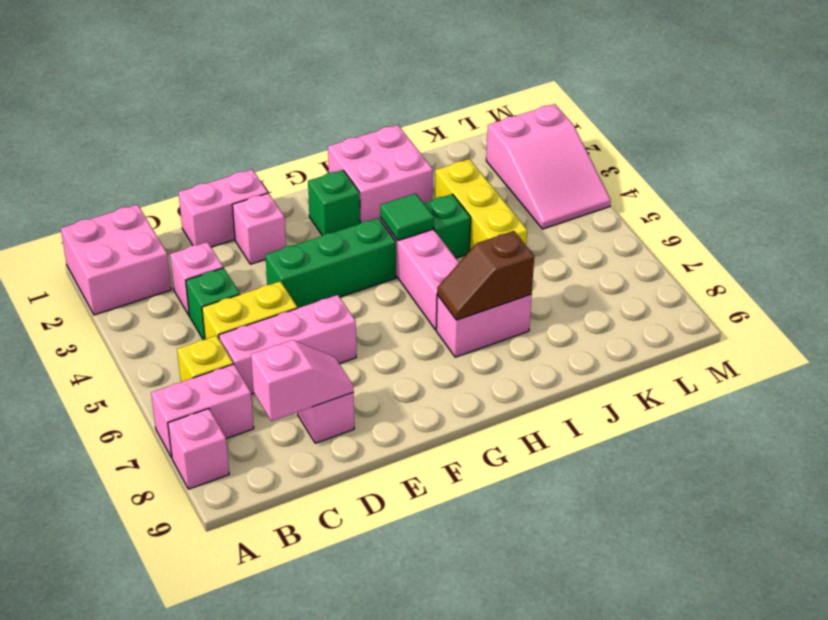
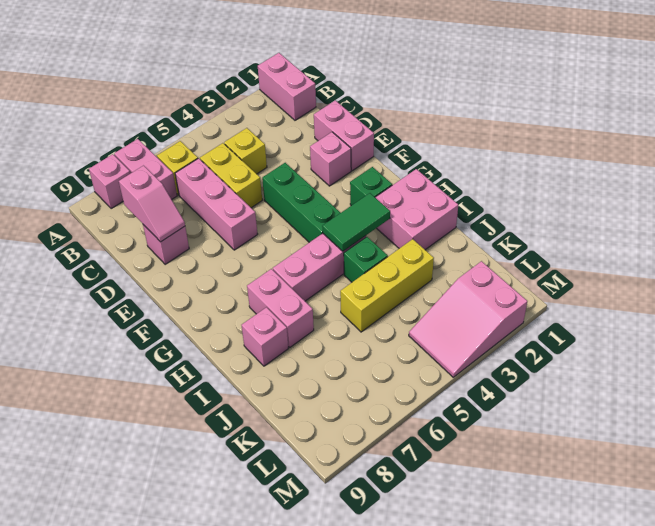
pink 2x2 brick [61,204,171,315] -> pink 1x2 brick [258,53,316,120]
pink 1x1 brick [170,242,223,315] -> pink 1x1 brick moved to [242,307,288,366]
green 1x1 brick [186,268,240,340] -> yellow 1x1 brick [224,128,267,174]
green 1x1 tile [380,193,434,241] -> green 1x2 tile [322,193,390,251]
brown 1x2 slope [437,231,534,320] -> none

